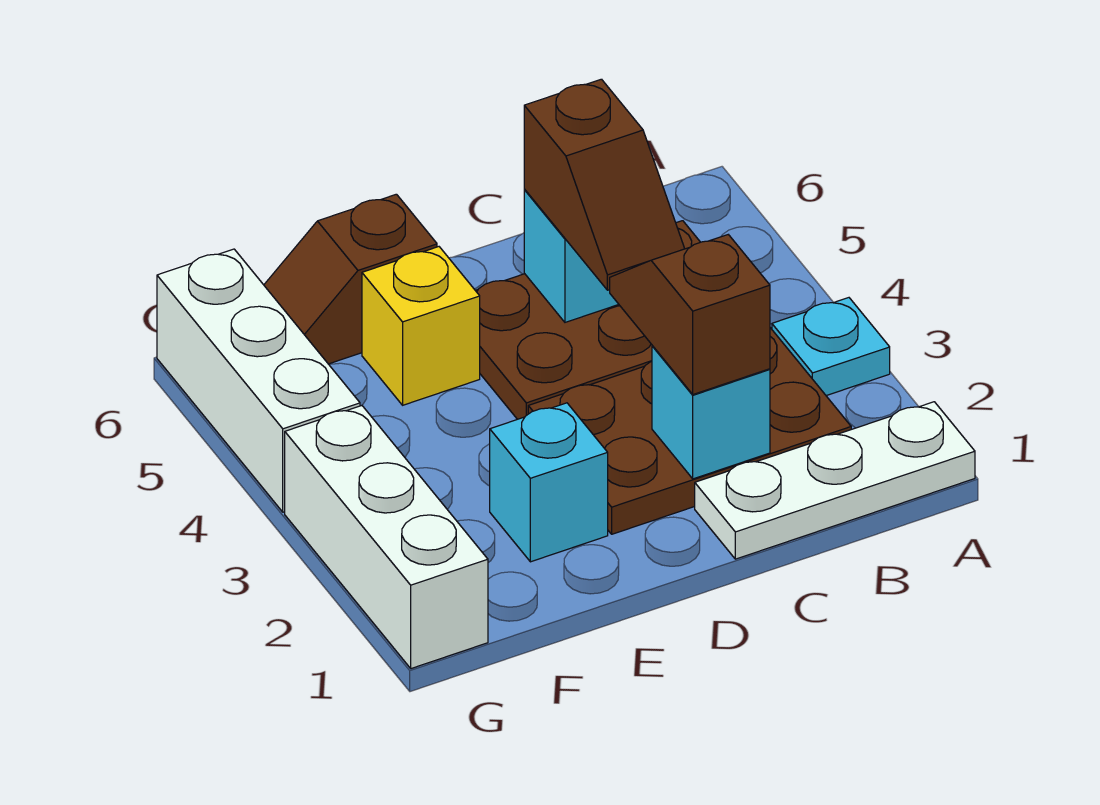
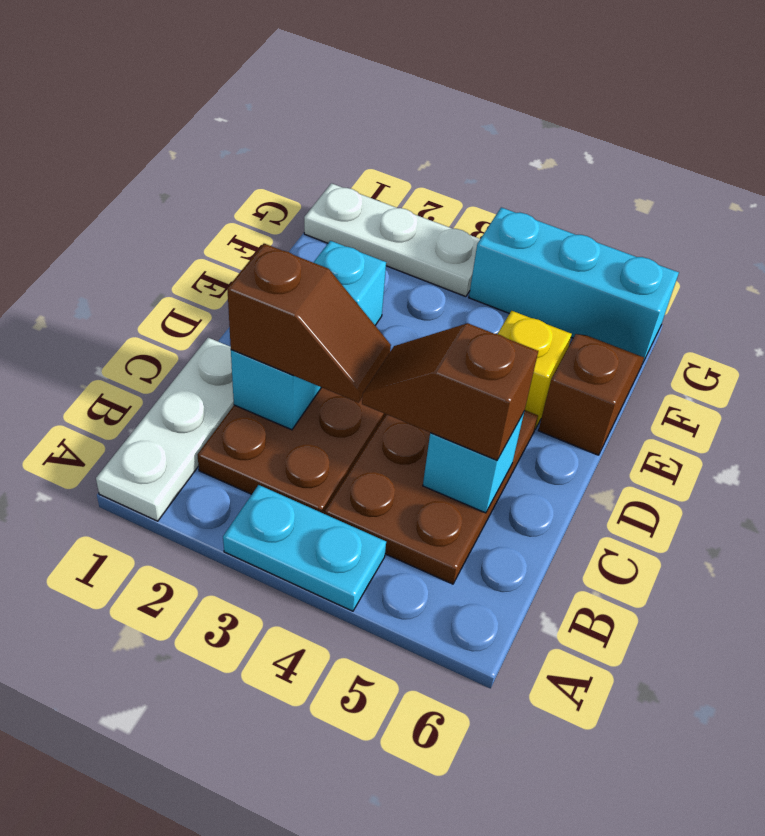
cyan 1x1 plate [772,298,890,396] -> cyan 1x2 plate [223,485,386,611]
white 1x3 brick [285,406,488,669] -> white 1x3 plate [304,183,480,297]
white 1x3 brick [157,249,360,512] -> cyan 1x3 brick [469,207,679,362]

